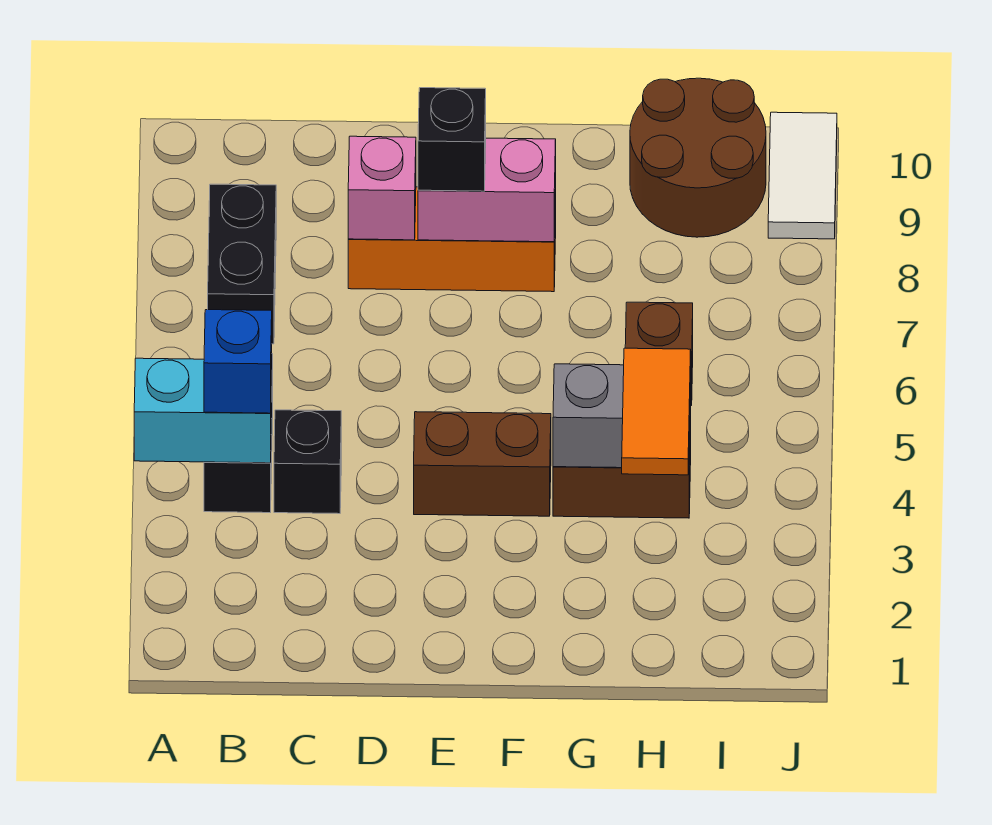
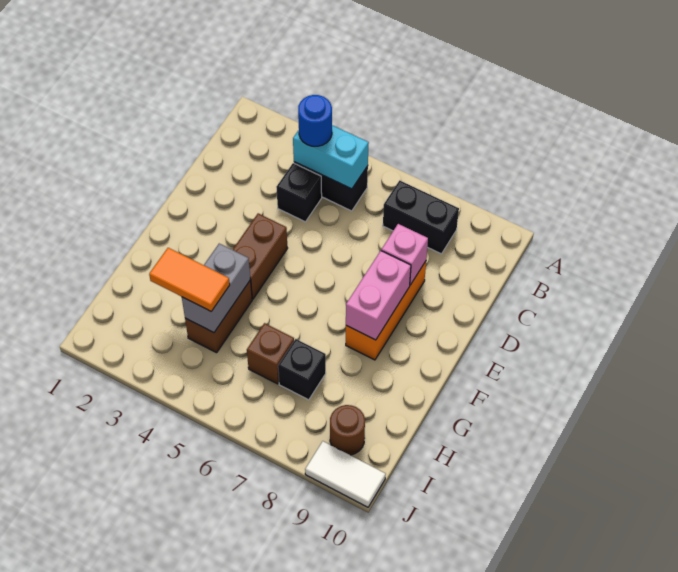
cyan 1x2 brick [134,358,272,463] -> cyan 1x2 brick turned to [293,125,369,189]
blue 1x1 brick [204,310,272,413] -> blue 1x1 round brick [298,95,332,146]
black 1x1 brick [418,88,486,191] -> black 1x1 brick moved to [278,339,326,400]
brown 2x2 round brick [630,78,766,237] -> brown 1x1 round brick [330,405,365,455]

